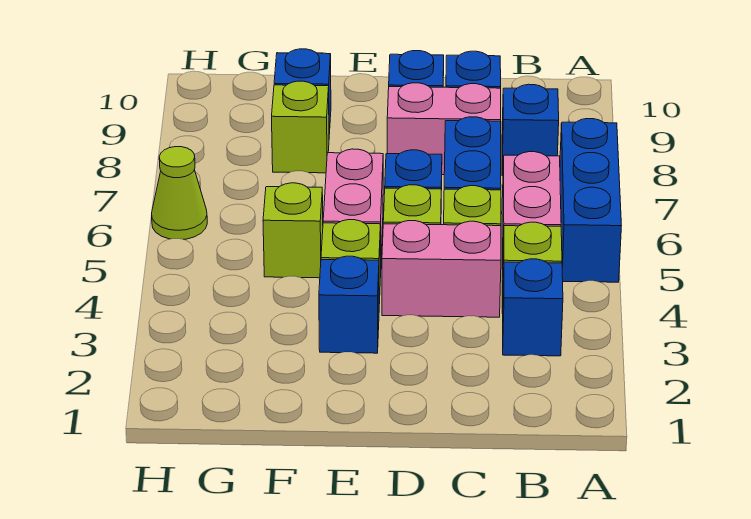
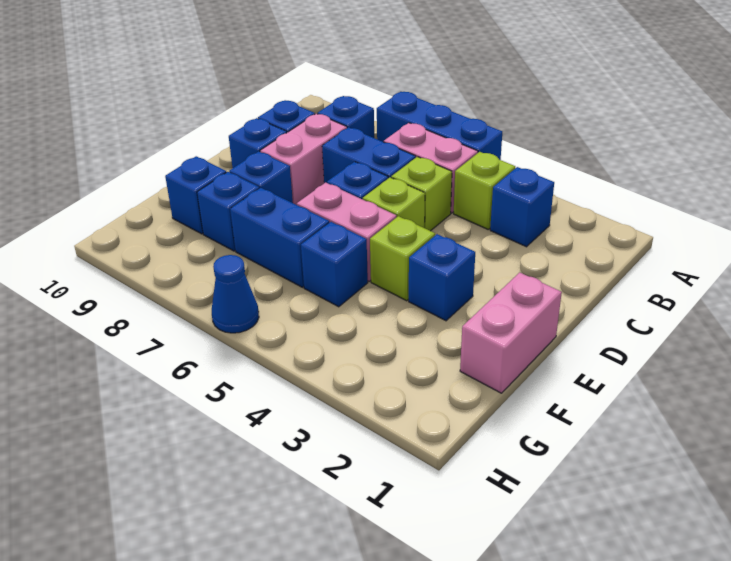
pink 1x2 brick [382,221,501,317] -> pink 1x2 brick moved to [460,272,562,393]
none -> blue 1x1 brick [229,151,293,203]
lime 1x1 brick [263,183,323,278] -> blue 1x1 brick [301,222,368,307]
none -> blue 1x2 brick [230,188,329,287]
lime 1x1 brick [272,81,329,173] -> blue 1x1 brick [197,172,259,251]
lime 1x1 cone [152,147,207,239] -> blue 1x1 cone [212,255,259,333]

